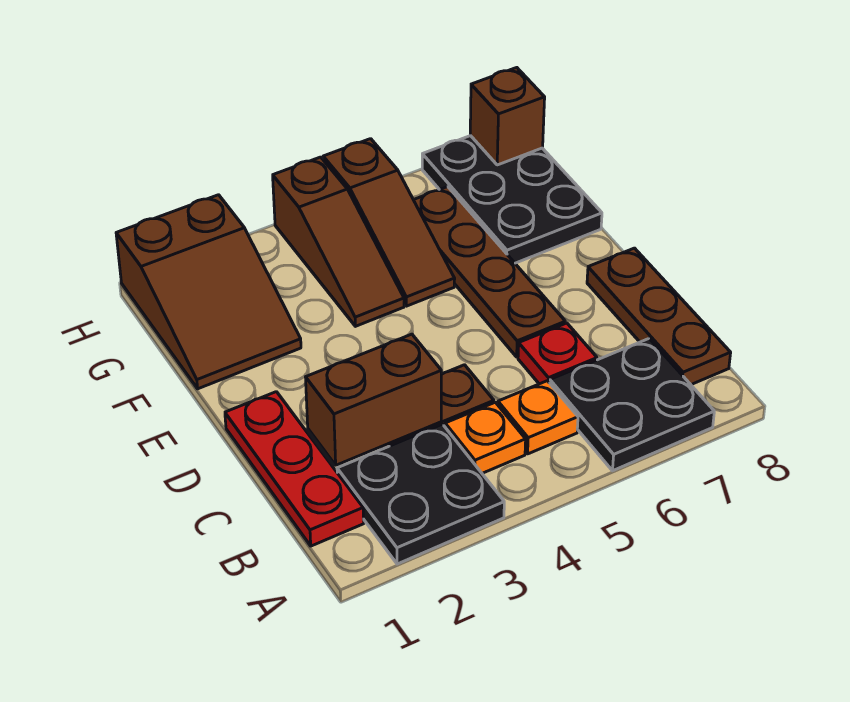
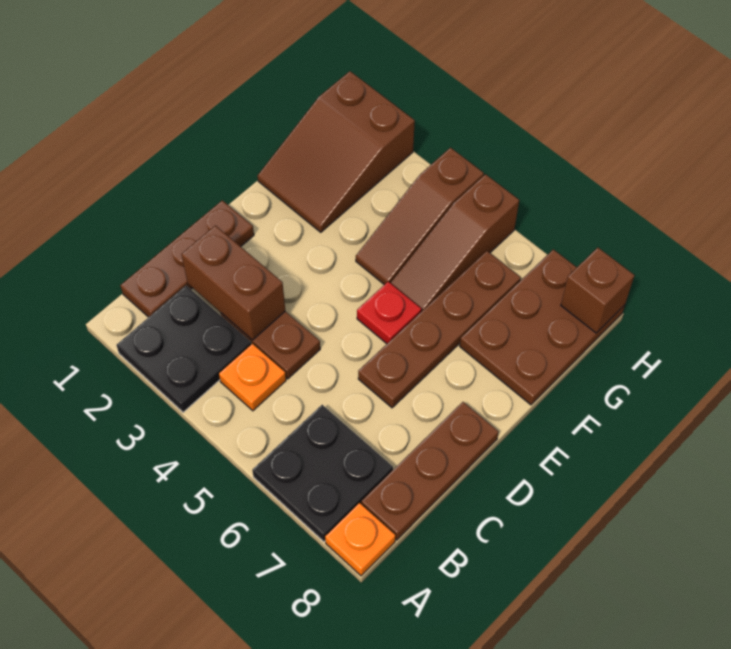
red 1x3 plate [225,392,364,546] -> brown 1x3 plate [120,200,254,317]
orange 1x1 plate [498,381,578,454] -> orange 1x1 plate moved to [325,503,395,576]
red 1x1 plate [518,323,597,384] -> red 1x1 plate moved to [357,282,422,344]
black 2x3 plate [422,136,602,263] -> brown 2x3 plate [460,249,625,405]

